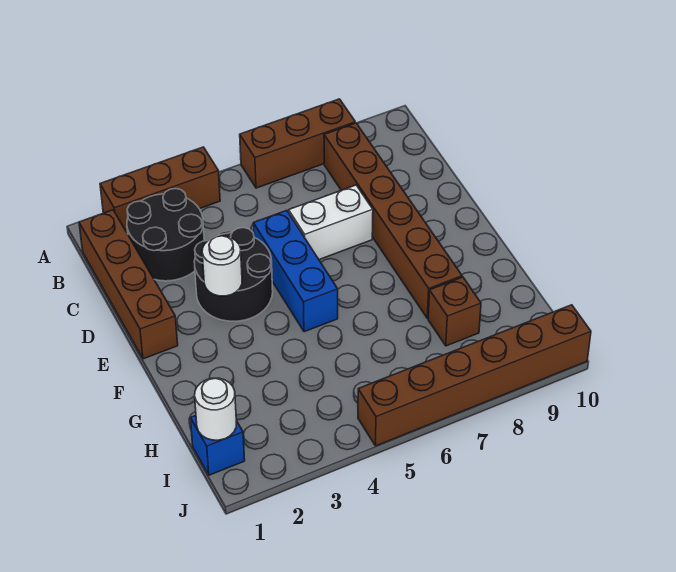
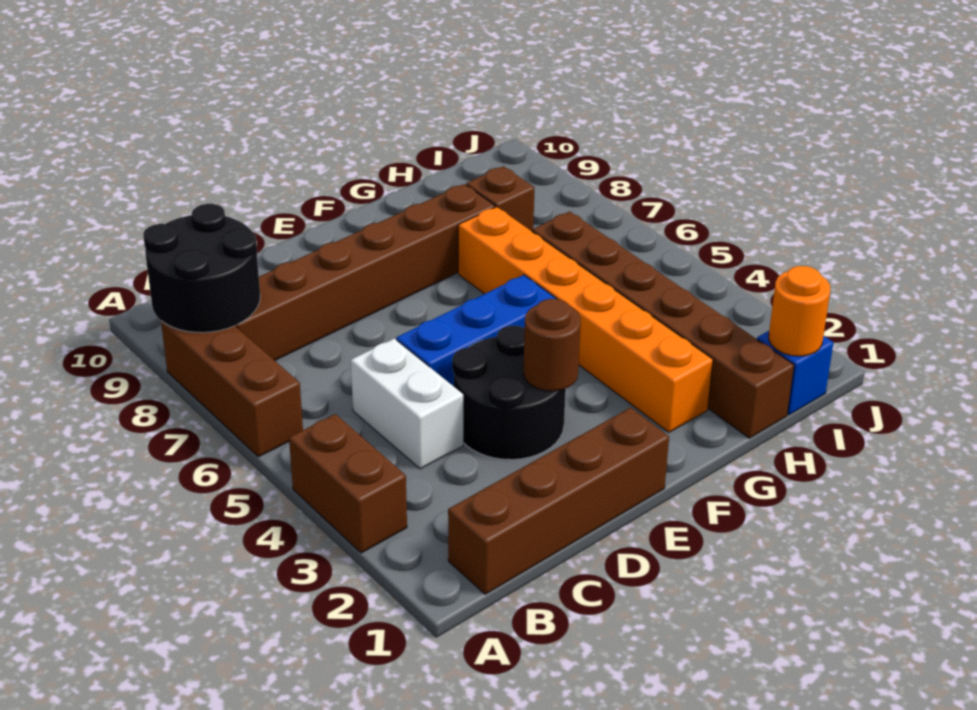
brown 1x3 brick [100,147,220,234] -> brown 1x2 brick [289,414,407,553]
black 2x2 round brick [127,189,204,281] -> black 2x2 round brick moved to [143,204,260,333]
white 1x2 brick [289,185,373,260] -> white 1x2 brick moved to [351,339,463,469]
white 1x1 round brick [202,236,242,296] -> brown 1x1 round brick [523,299,581,391]
none -> orange 1x6 brick [458,207,713,432]
white 1x1 round brick [195,378,236,440] -> orange 1x1 round brick [769,266,830,356]
brown 1x6 brick [358,305,591,446] -> brown 1x6 brick moved to [532,211,794,438]

